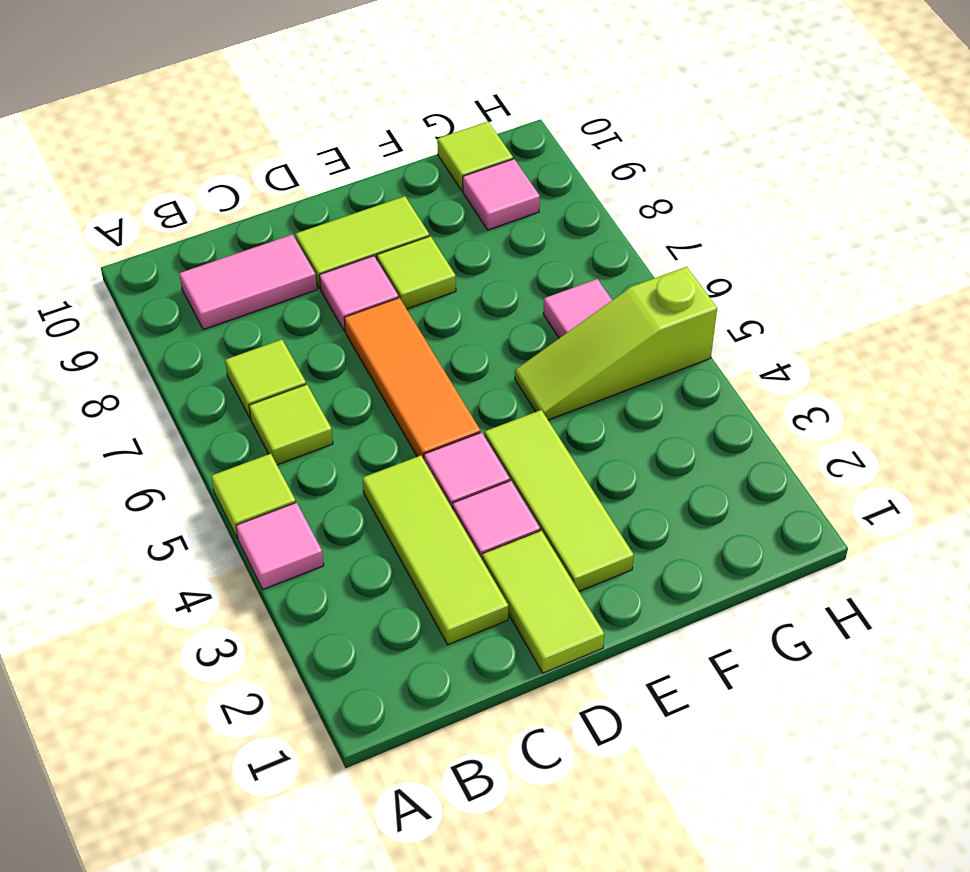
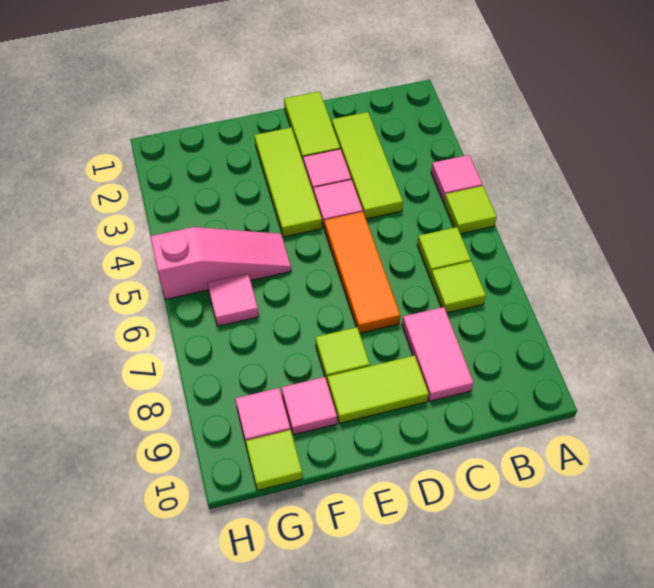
pink 1x2 tile [179,235,317,330] -> pink 1x2 tile turned to [402,307,474,401]
pink 1x1 tile [319,256,398,331] -> pink 1x1 tile moved to [282,377,337,435]
lime 1x3 slope [515,267,717,420] -> pink 1x3 slope [151,227,291,299]

